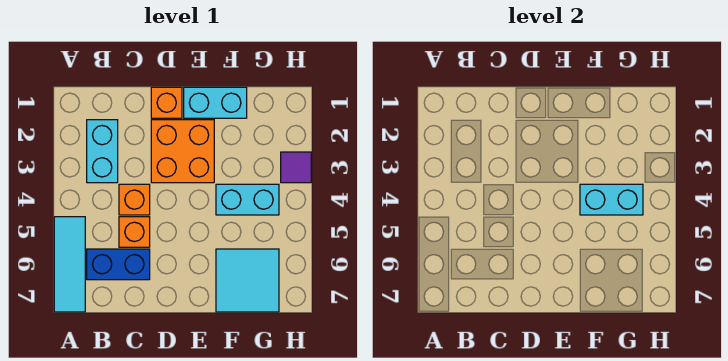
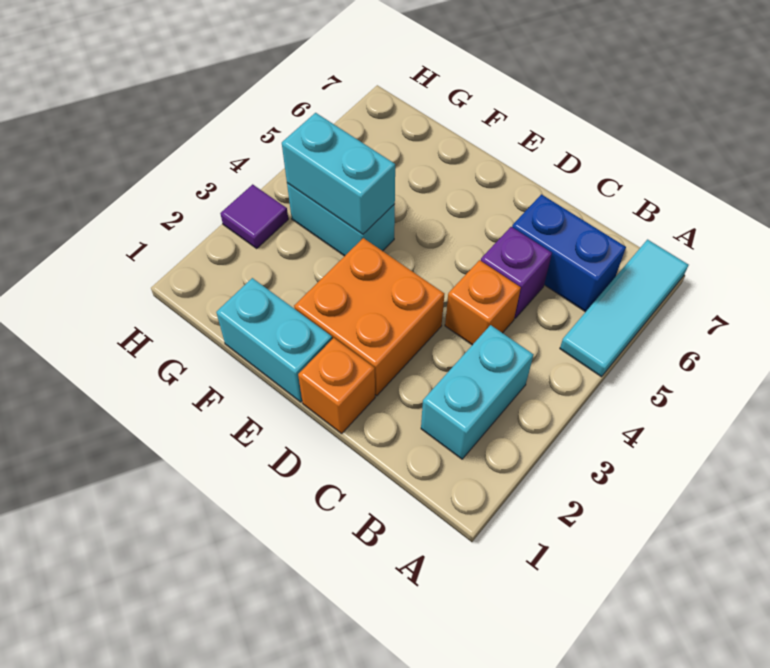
orange 1x1 brick [119,217,150,247] -> purple 1x1 brick [481,227,552,318]
cyan 2x2 tile [216,249,279,312] -> none

